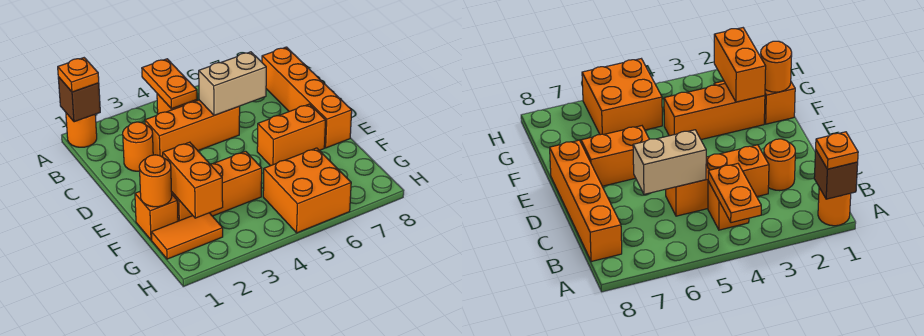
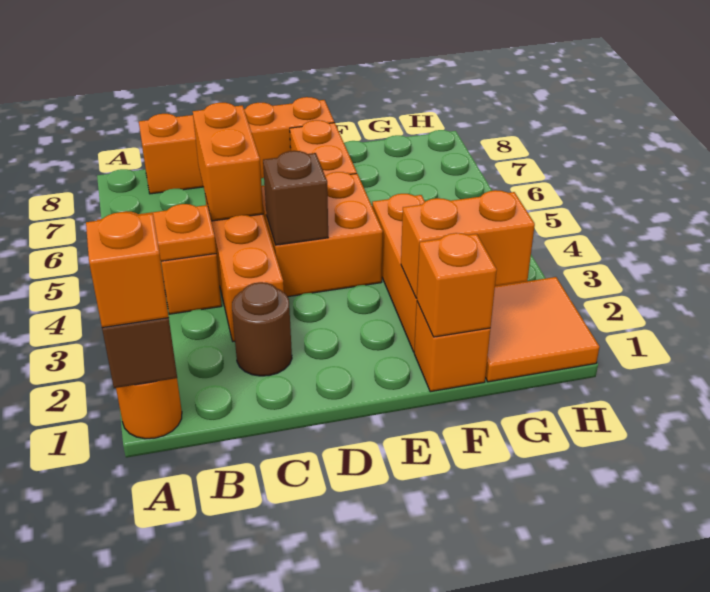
orange 1x1 plate [58,58,99,92] -> orange 1x1 brick [86,212,169,328]
orange 1x1 round brick [123,122,153,171] -> brown 1x1 round brick [232,282,292,376]
tan 1x2 brick [199,52,266,115] -> orange 1x2 brick [193,103,263,221]
none -> brown 1x1 brick [263,151,328,245]
orange 1x1 round brick [139,155,172,207] -> orange 1x1 brick [417,233,497,337]
orange 1x2 tile [151,213,223,259] -> orange 2x2 tile [485,277,599,382]
orange 2x2 brick [263,148,351,233] -> orange 2x2 brick moved to [262,172,383,297]

